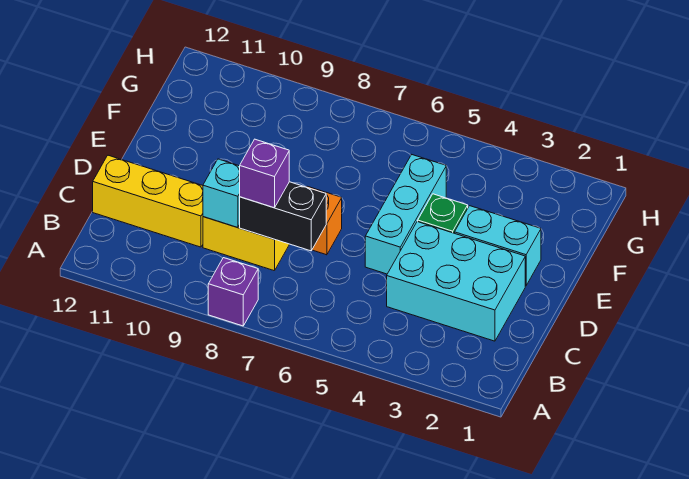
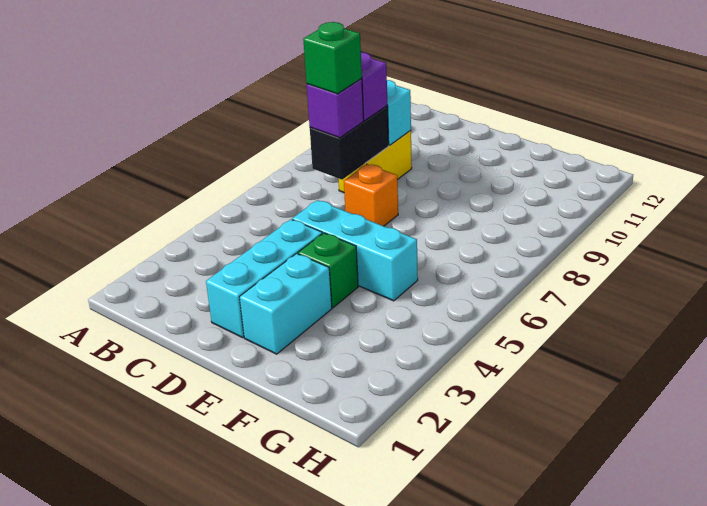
purple 1x1 brick [208,258,258,326] -> purple 1x1 brick moved to [307,79,364,138]
cyan 2x3 brick [387,221,525,341] -> cyan 1x3 brick [206,219,322,337]
none -> green 1x1 brick [303,22,362,94]
yellow 1x3 brick [93,155,203,247] -> none

